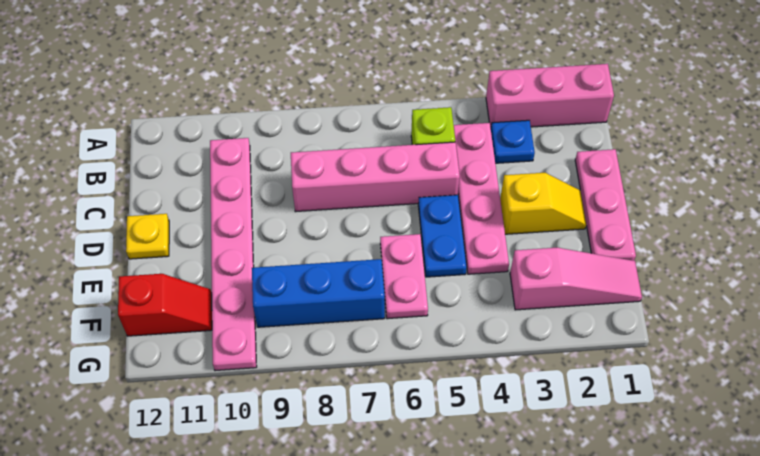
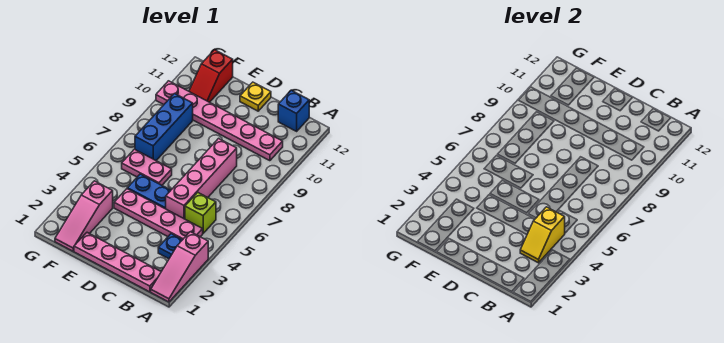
pink 1x3 brick [486,64,614,127] -> pink 1x3 slope [151,232,208,302]
none -> blue 1x1 brick [278,90,309,131]
pink 1x3 plate [575,149,636,261] -> pink 1x4 plate [74,233,161,292]
yellow 1x2 slope [500,173,586,234] -> yellow 1x2 slope moved to [520,207,565,263]

